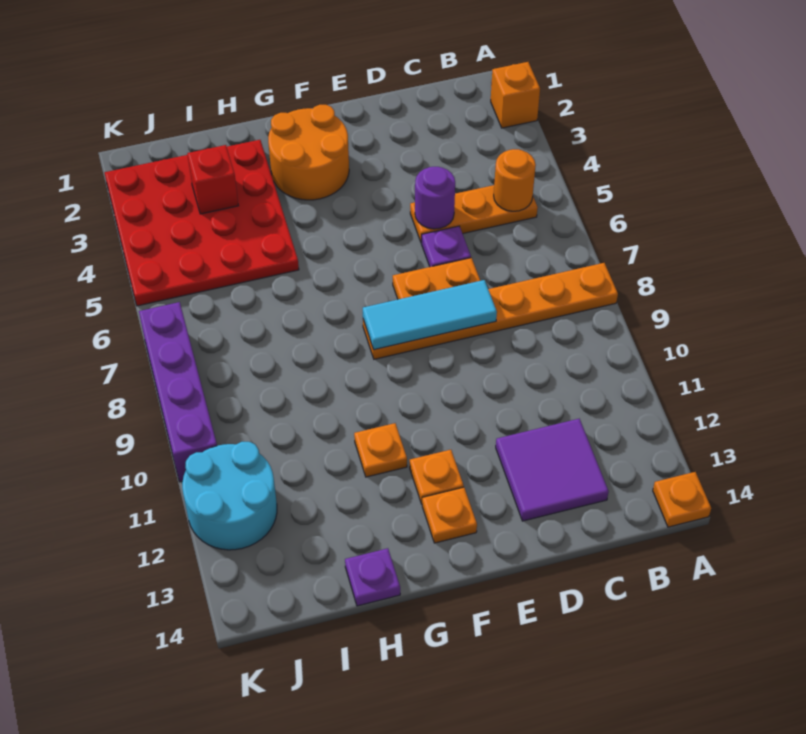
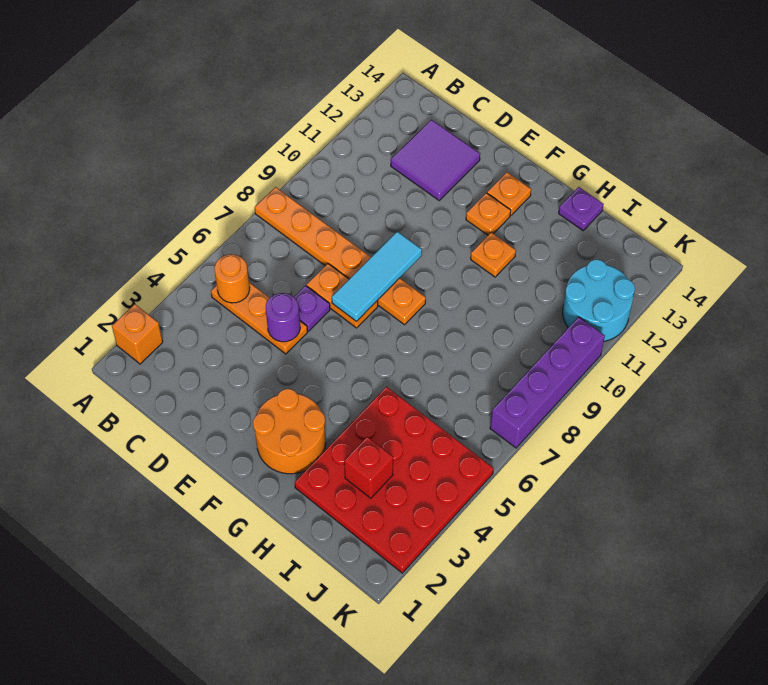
orange 1x1 plate [653,472,711,527] -> none
cyan 1x3 tile [363,280,497,350] -> cyan 1x3 tile turned to [332,232,422,322]

